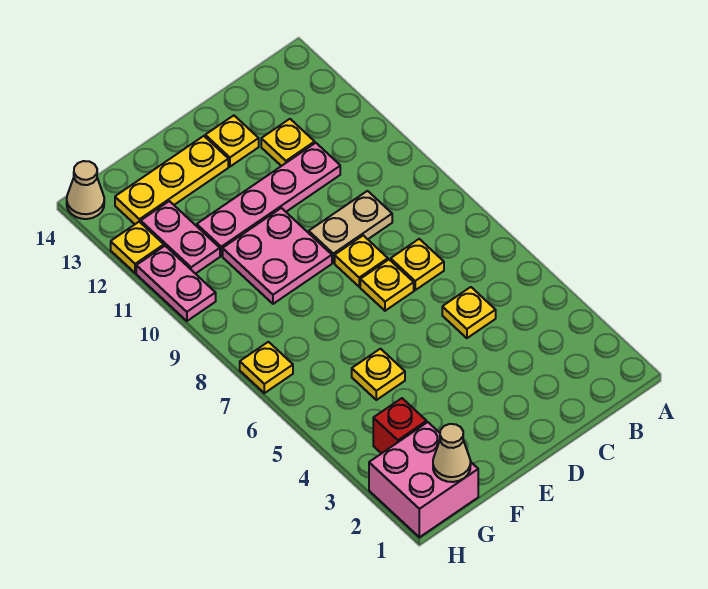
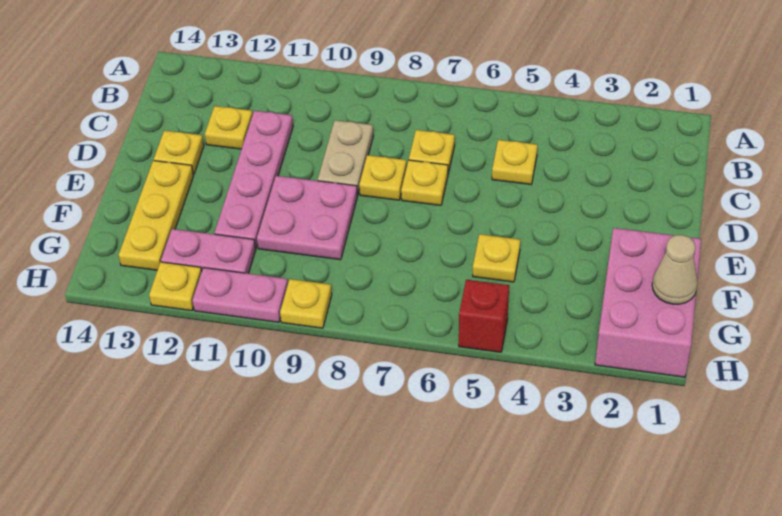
pink 2x2 brick [369,422,478,537] -> pink 2x3 brick [595,228,701,377]
red 1x1 brick [373,398,427,454] -> red 1x1 brick moved to [459,280,509,352]
yellow 1x1 plate [240,342,293,393] -> yellow 1x1 plate moved to [280,279,332,328]
tan 1x1 cone [67,161,104,219] -> none

